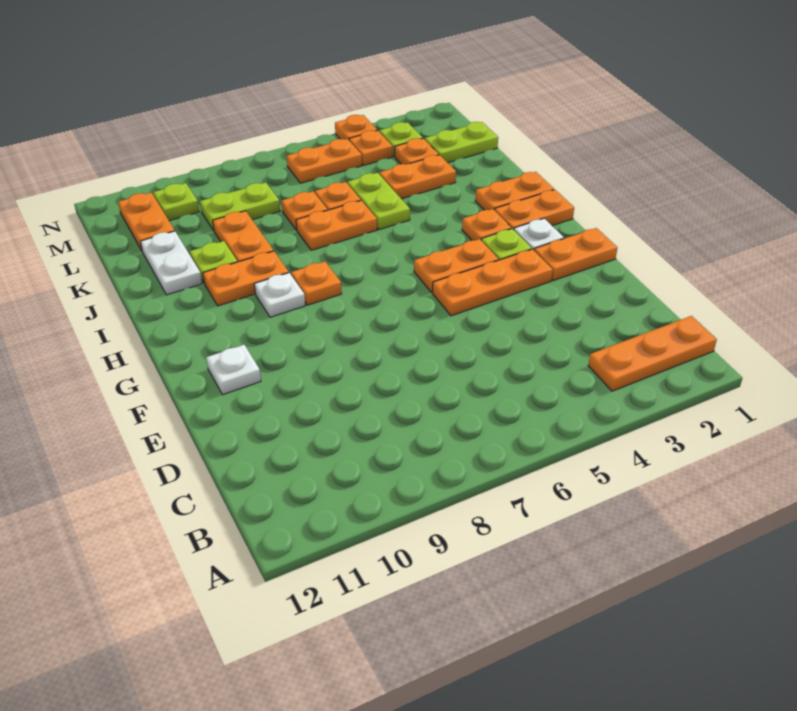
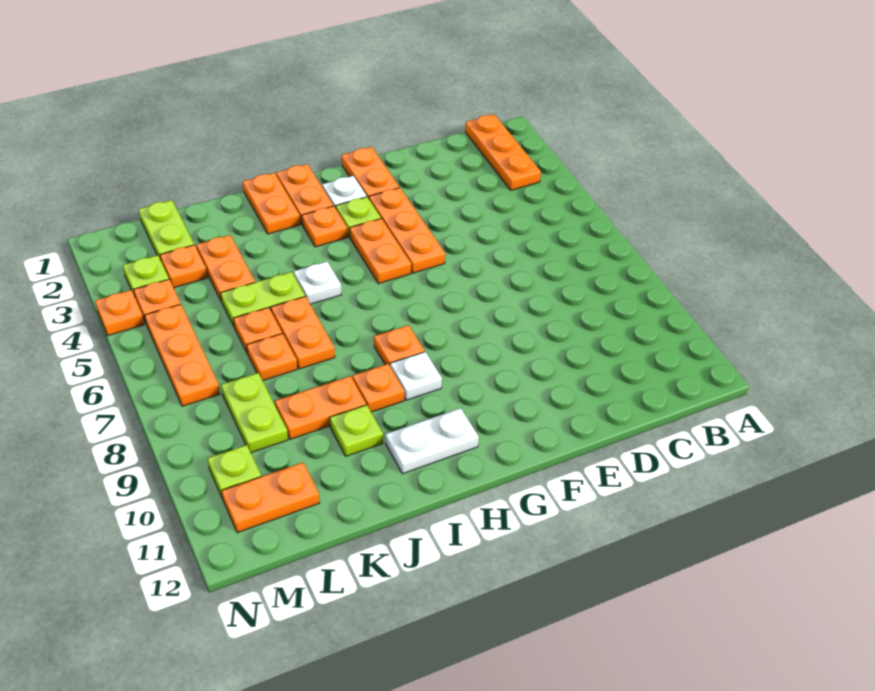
white 1x1 plate [206,345,261,395] -> white 1x1 plate moved to [294,262,341,304]
orange 1x2 plate [203,251,289,306] -> orange 1x1 plate [353,364,404,412]
white 1x2 plate [140,231,202,295] -> white 1x2 plate moved to [386,408,479,474]
orange 1x2 plate [287,139,362,183] -> orange 1x3 plate [145,304,220,406]

